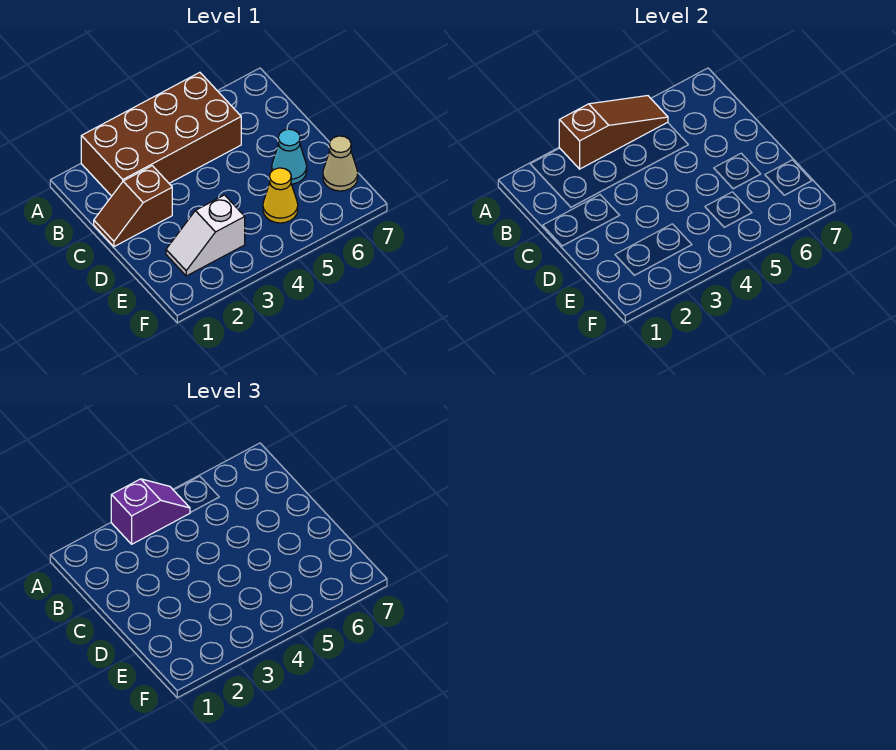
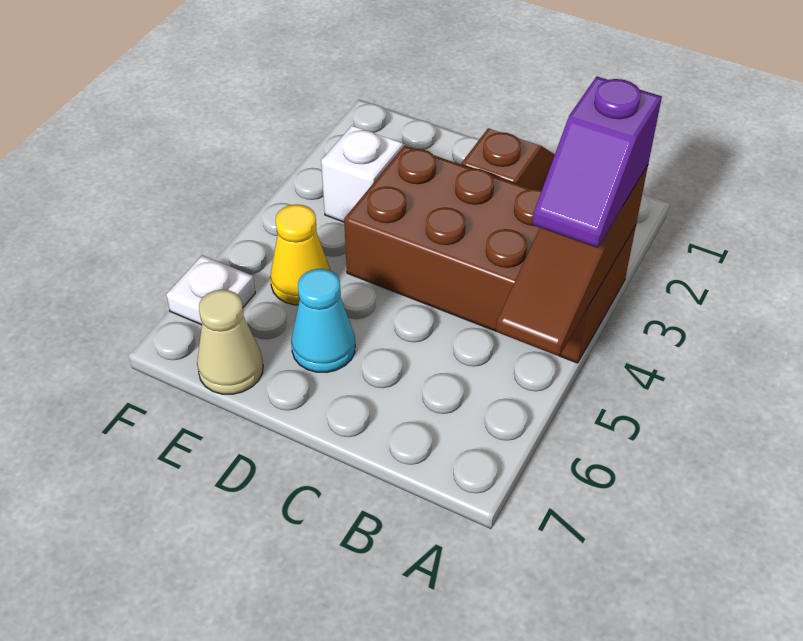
brown 2x4 brick [81,72,241,196] -> brown 2x4 brick turned to [344,146,636,363]
none -> white 1x1 plate [166,255,255,325]

